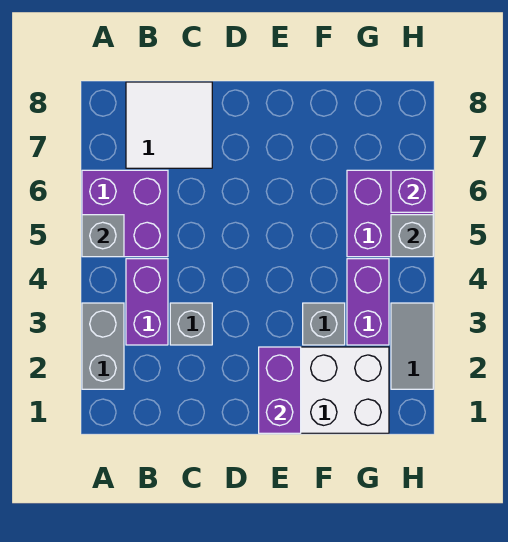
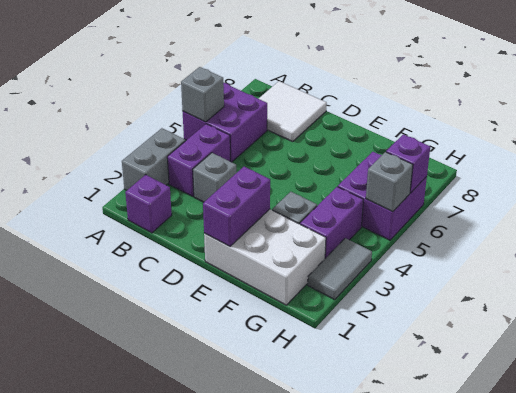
none -> purple 1x1 brick [125,175,172,233]

